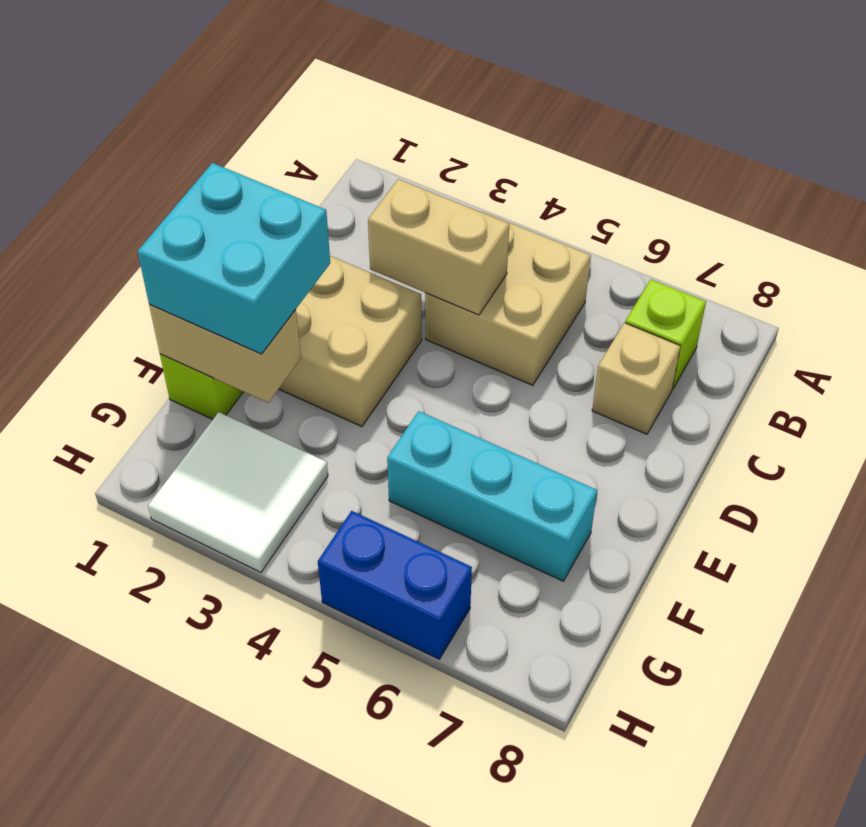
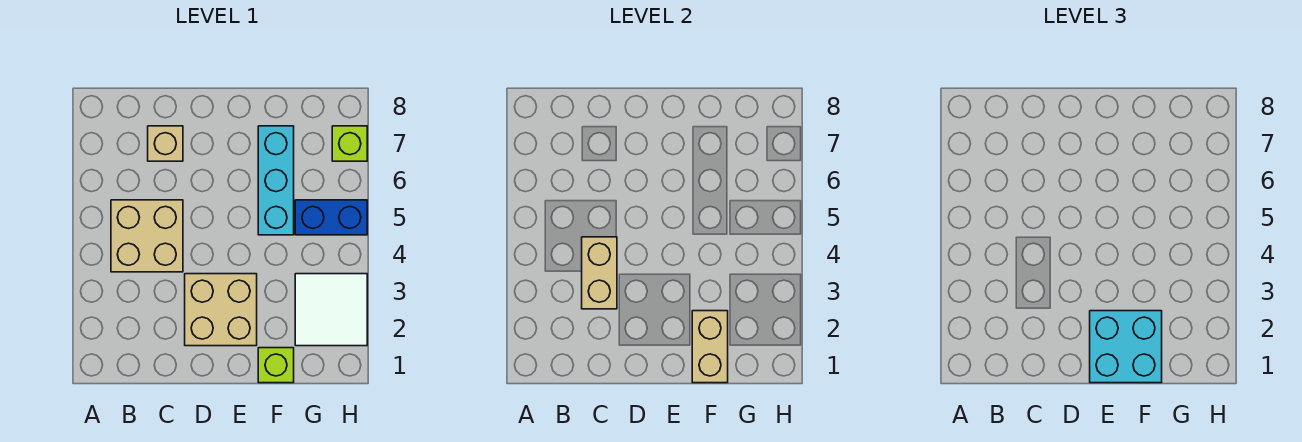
lime 1x1 brick [625,280,706,389] -> lime 1x1 brick moved to [332,126,367,161]
blue 1x2 brick [318,511,472,659] -> blue 1x2 brick turned to [295,200,367,235]

